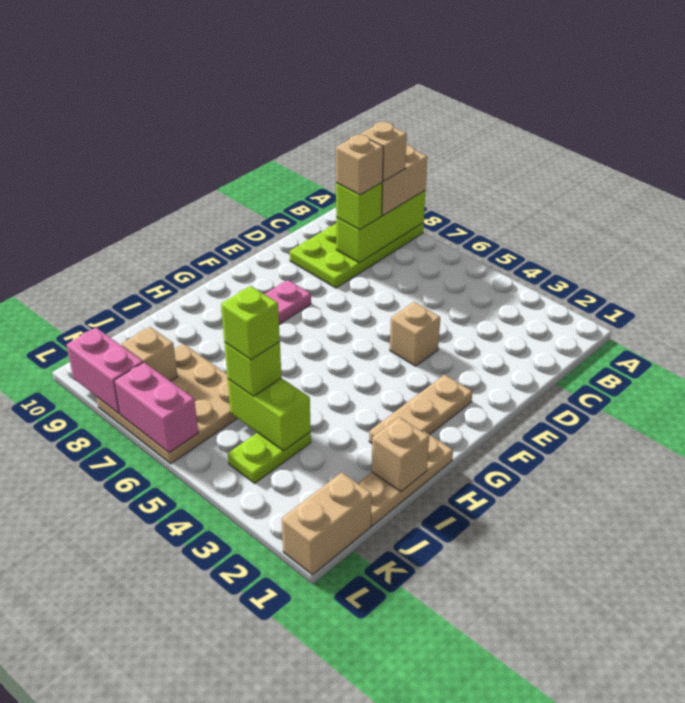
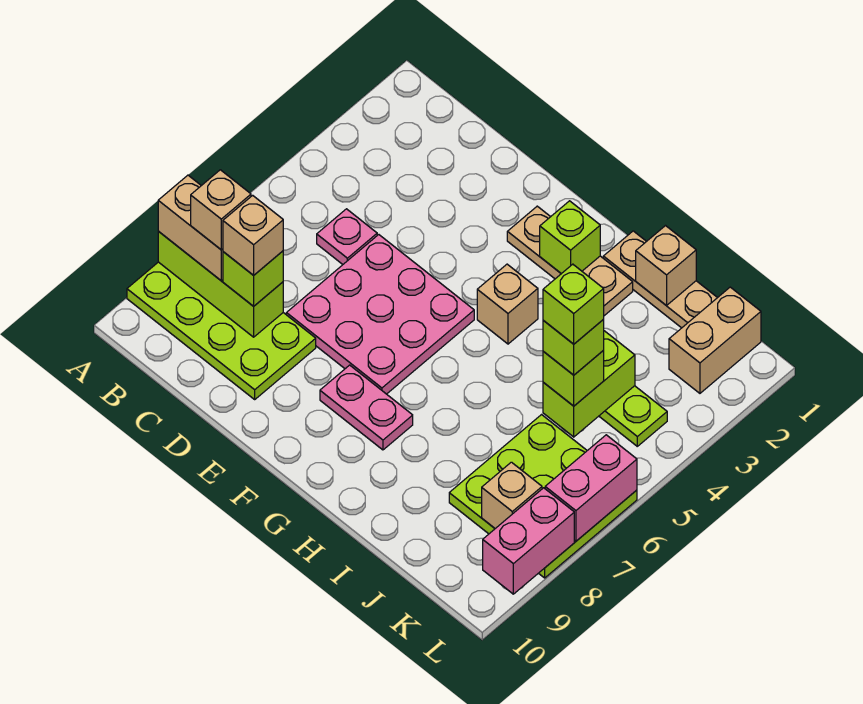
none -> pink 1x1 plate [317,209,377,264]
none -> pink 3x3 plate [286,235,474,394]
tan 1x1 brick [390,302,440,366] -> tan 1x1 brick moved to [477,264,538,344]
none -> lime 1x1 brick [540,201,600,274]
none -> lime 1x1 brick [543,264,604,344]
tan 3x3 plate [97,344,238,464] -> lime 3x3 plate [449,415,637,578]
tan 1x2 brick [282,472,372,575] -> tan 1x2 brick turned to [669,287,761,393]

